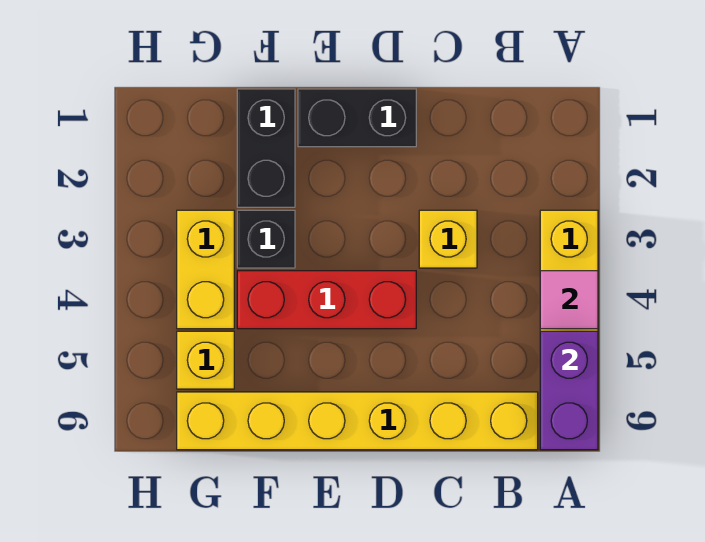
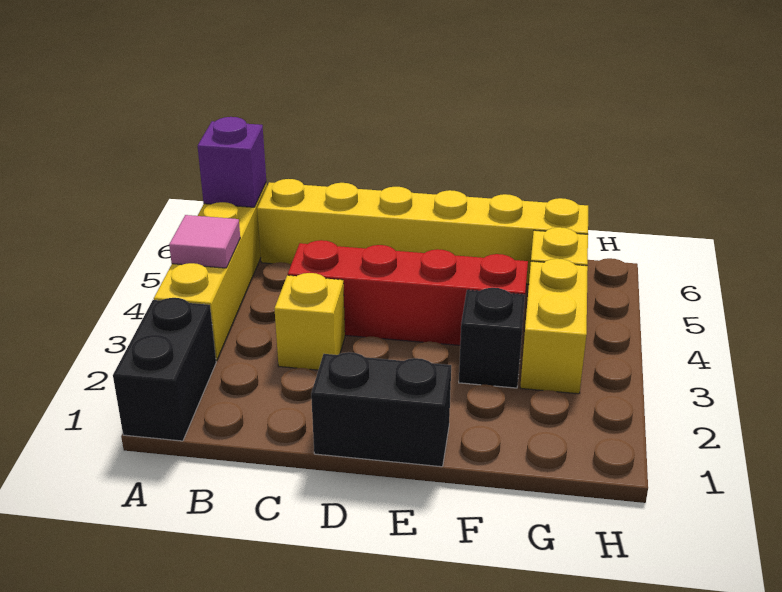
purple 1x2 brick [540,331,598,450] -> purple 1x1 brick [198,117,266,207]
red 1x3 brick [237,271,416,329] -> red 1x4 brick [288,240,528,345]
black 1x2 brick [237,89,295,207] -> black 1x2 brick moved to [113,298,216,441]

